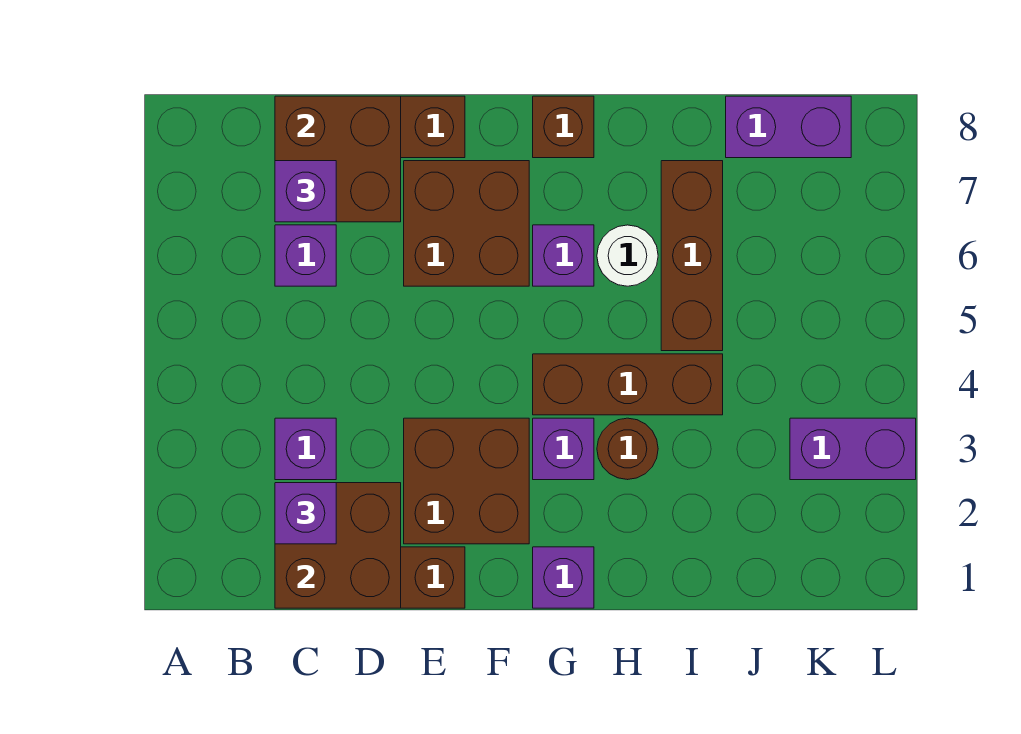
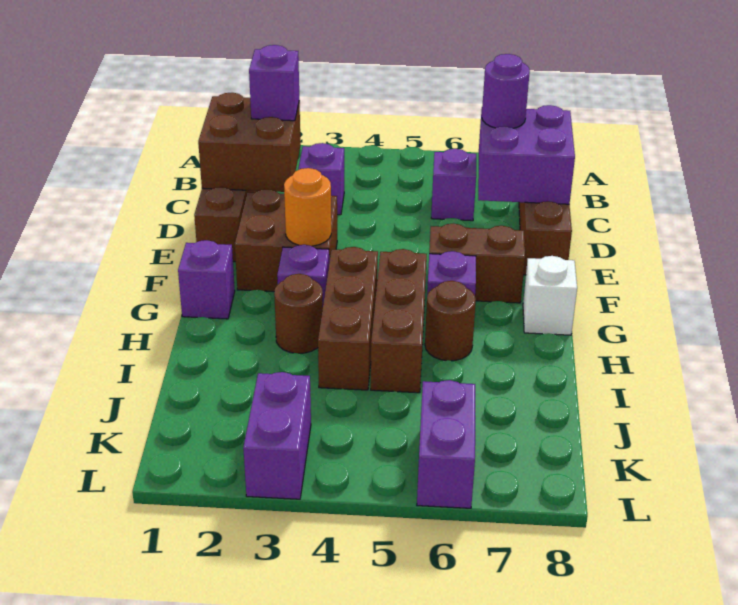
brown 2x2 brick [275,96,401,222] -> purple 2x2 brick [478,105,575,204]
purple 1x1 brick [275,161,336,222] -> purple 1x1 round brick [482,54,530,128]
brown 2x2 brick [404,161,529,286] -> brown 1x2 brick [429,224,525,303]
none -> orange 1x1 round brick [284,168,331,246]
brown 1x1 brick [533,96,594,158] -> white 1x1 brick [523,256,577,335]
white 1x1 round brick [597,225,658,286] -> brown 1x1 round brick [425,281,476,361]
brown 1x3 brick [661,161,723,351] -> brown 1x3 brick turned to [371,249,427,393]
purple 1x2 brick [726,96,851,158] -> purple 1x2 brick moved to [417,380,475,508]

